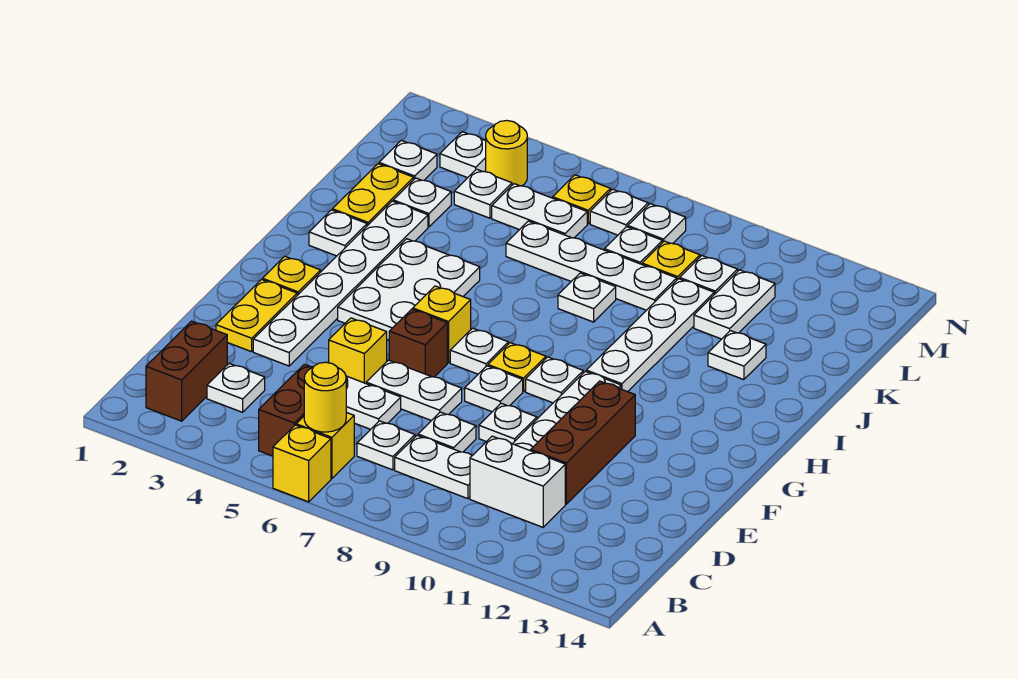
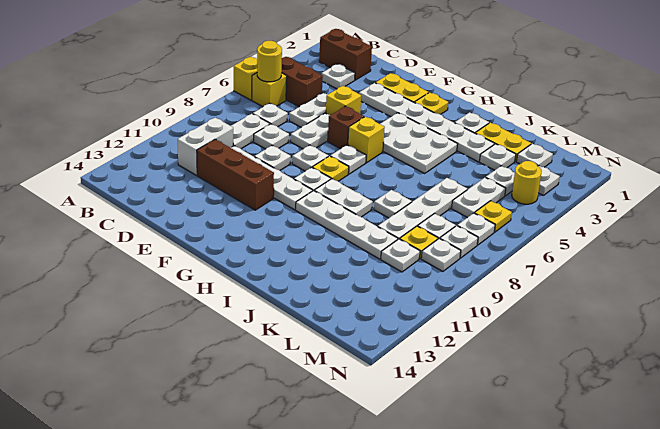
white 1x1 plate [708,331,766,380] -> white 1x1 plate moved to [421,238,461,271]
white 1x2 plate [694,270,775,339] -> white 1x2 plate moved to [314,179,373,217]

